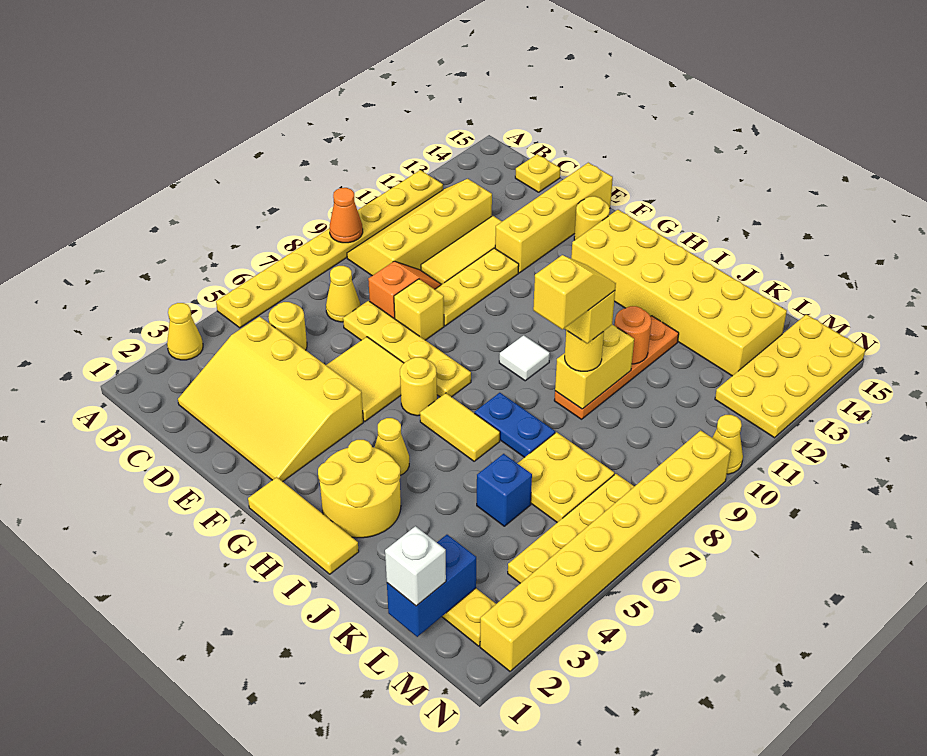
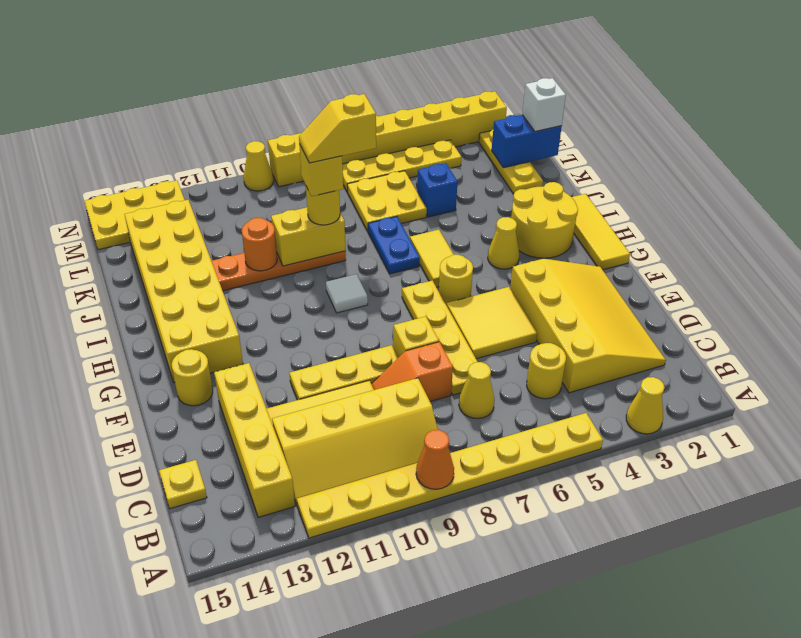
yellow 1x4 brick [495,163,613,273] -> yellow 1x4 brick turned to [214,363,295,517]
yellow 2x4 plate [715,314,865,438] -> yellow 2x3 plate [85,180,184,250]

